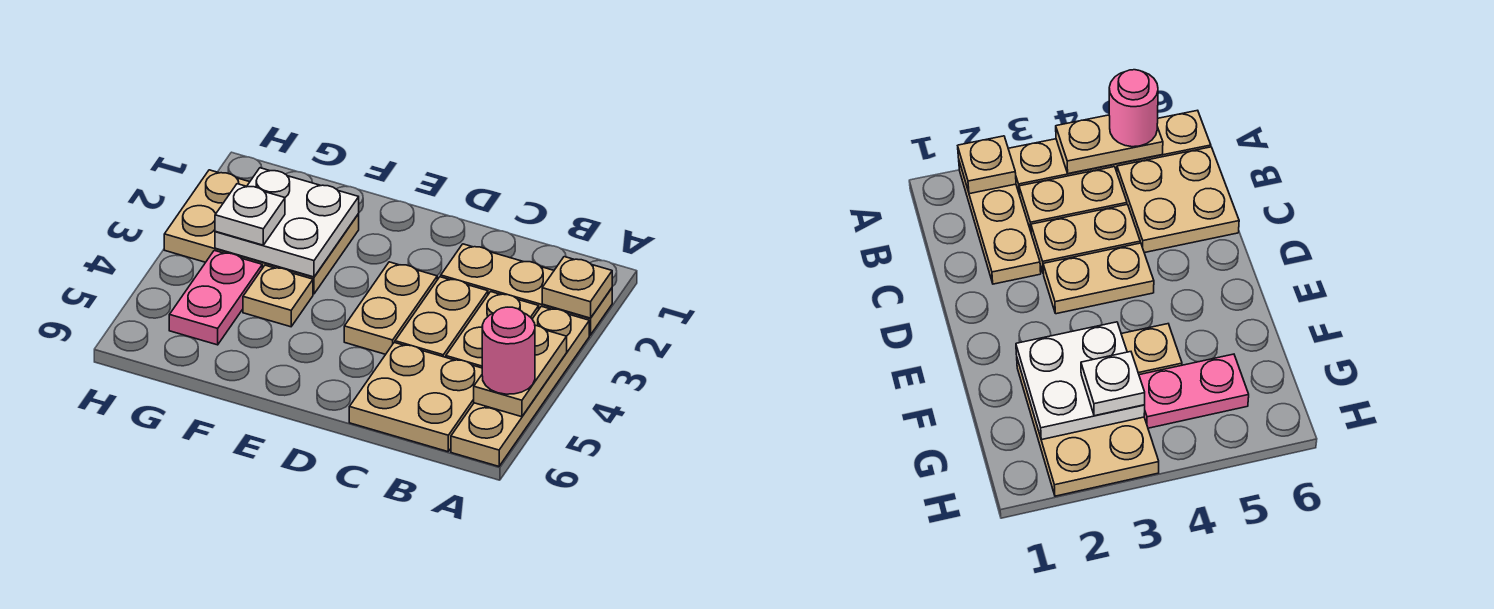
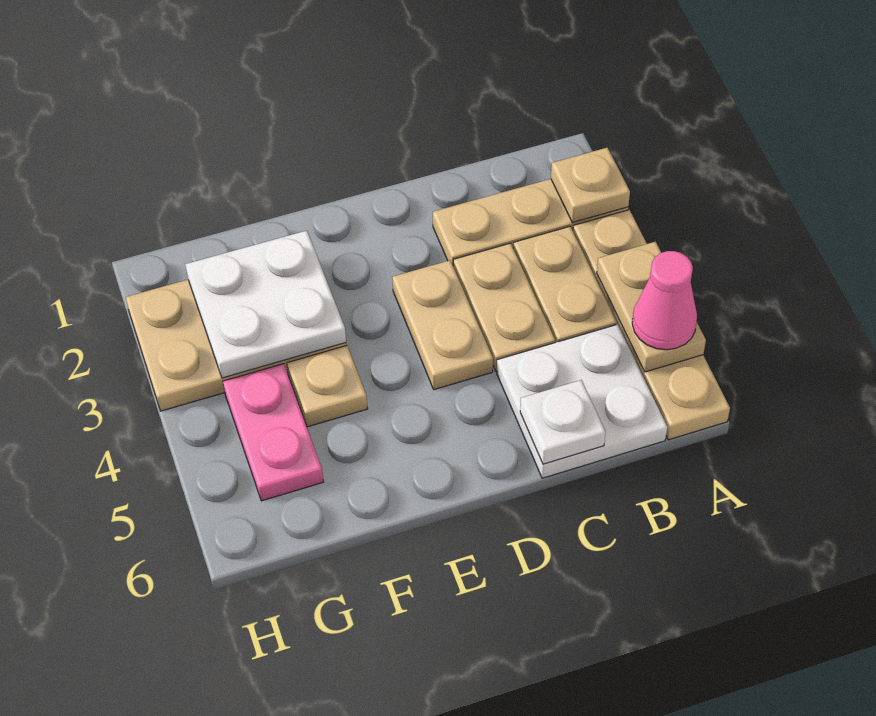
pink 1x1 round brick [482,307,535,394] -> pink 1x1 cone [632,251,697,350]
tan 2x2 plate [349,343,482,452] -> white 2x2 plate [497,324,667,478]
white 1x1 plate [215,184,285,245] -> white 1x1 plate moved to [520,380,606,464]

